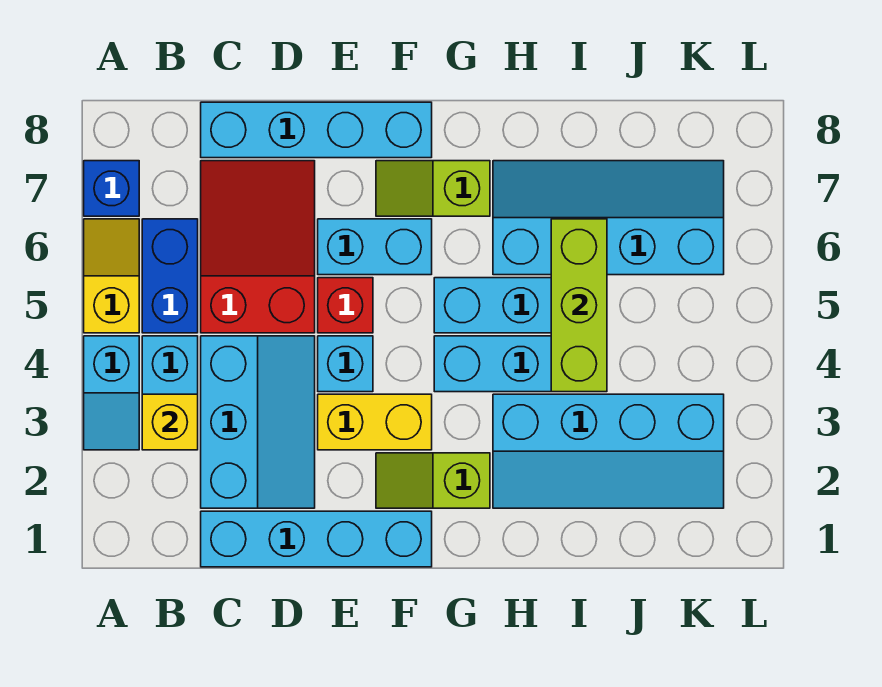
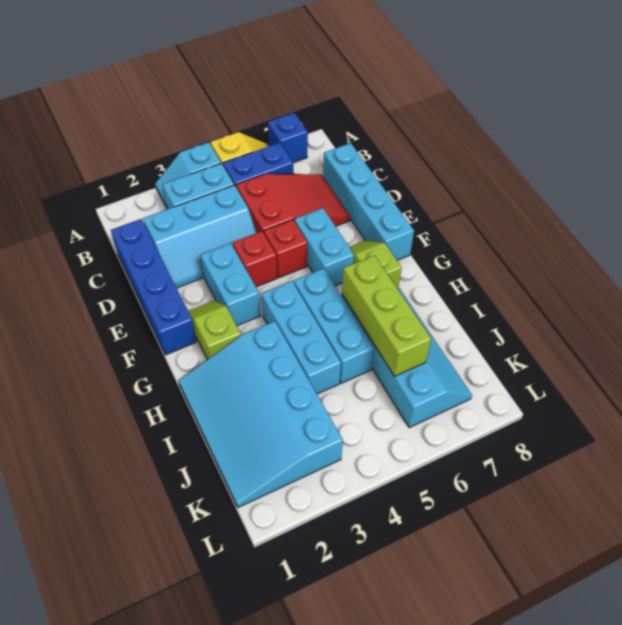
yellow 1x1 brick [142,394,198,450] -> none
cyan 1x4 brick [201,511,432,567] -> blue 1x4 brick [111,219,197,355]
yellow 1x2 brick [318,394,432,450] -> cyan 1x2 brick [201,243,261,326]
cyan 1x1 brick [318,336,373,392] -> red 1x1 brick [233,231,277,287]
cyan 2x4 slope [493,394,724,508] -> cyan 3x4 slope [179,321,343,507]
lime 1x3 brick [551,219,607,392] -> lime 1x3 brick turned to [342,255,431,376]

